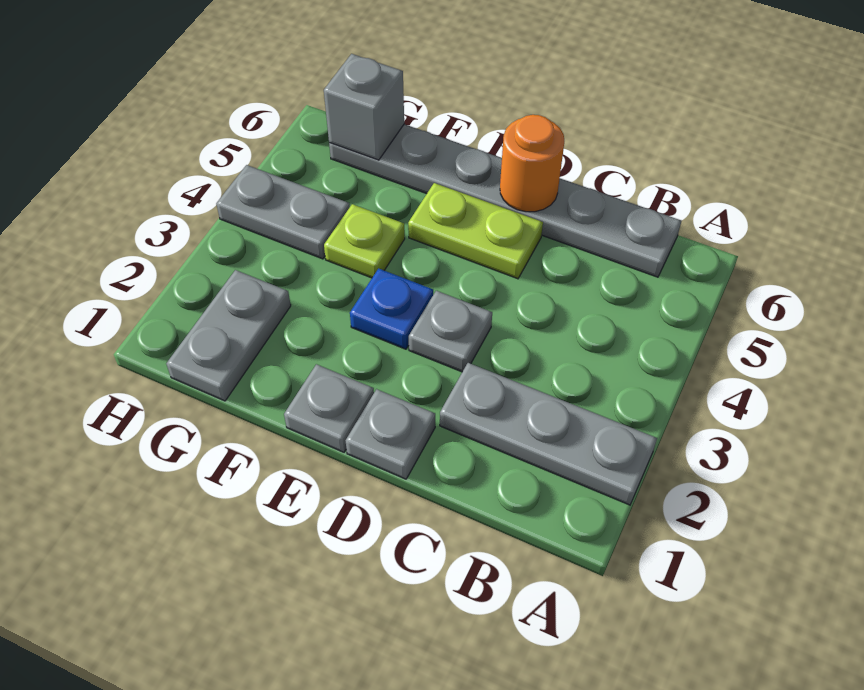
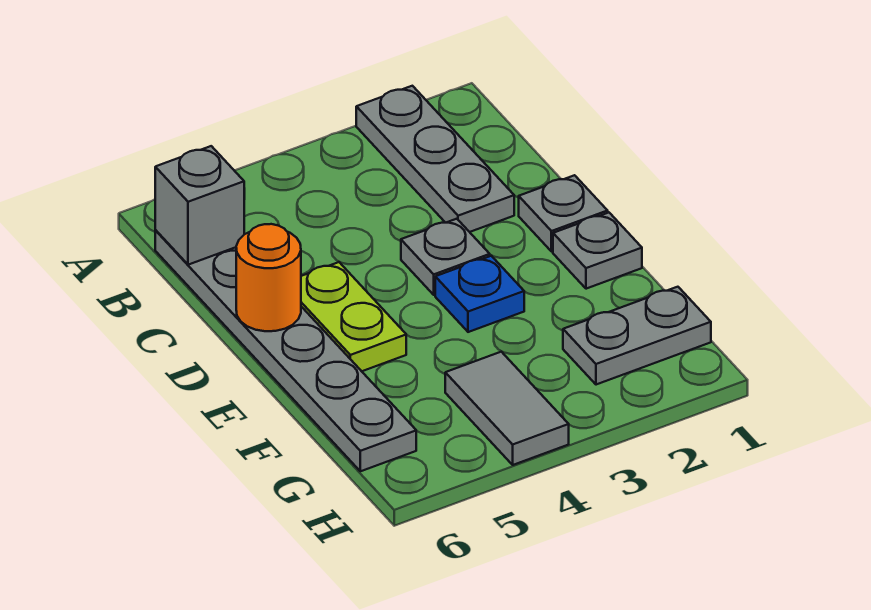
lime 1x1 plate [324,204,405,278] -> none
grey 1x2 plate [216,165,350,259] -> grey 1x2 tile [445,352,569,465]
grey 1x1 brick [324,54,404,160] -> grey 1x1 brick moved to [155,146,244,265]

